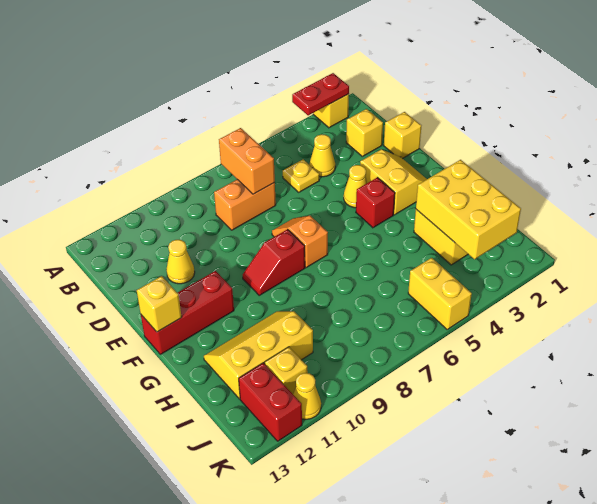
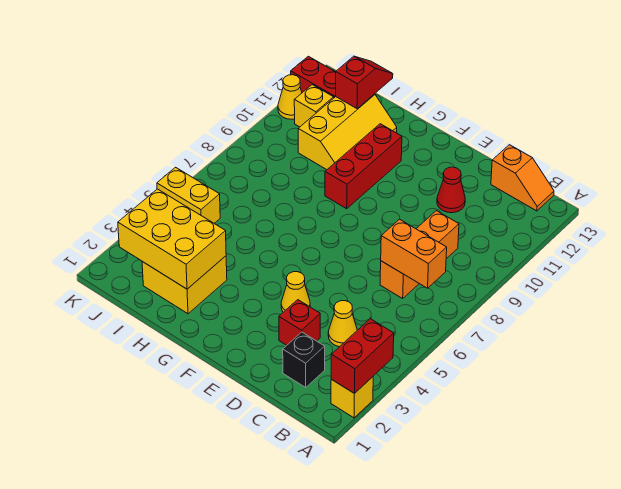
red 1x2 plate [292,73,349,115] -> red 1x2 brick [331,319,394,393]
yellow 1x1 brick [346,109,383,156] -> black 1x1 brick [283,332,325,387]
yellow 1x1 plate [283,159,319,192] -> none
orange 1x2 brick [214,180,276,230] -> orange 1x3 brick [380,211,459,298]
yellow 1x1 brick [384,112,421,159] -> none
yellow 1x1 cone [166,240,195,284] -> red 1x1 cone [437,167,465,213]
yellow 2x2 slope [360,150,427,215] -> none
orange 1x2 slope [272,216,328,268] -> orange 1x2 slope moved to [491,145,554,211]
red 1x1 brick [356,177,395,228] -> red 1x1 brick moved to [279,300,320,345]
red 1x2 slope [243,229,305,295] -> red 1x2 slope moved to [336,56,393,108]
red 1x3 brick [141,271,234,354] -> red 1x3 brick moved to [325,124,402,209]
yellow 1x1 brick [137,276,182,332] -> none

